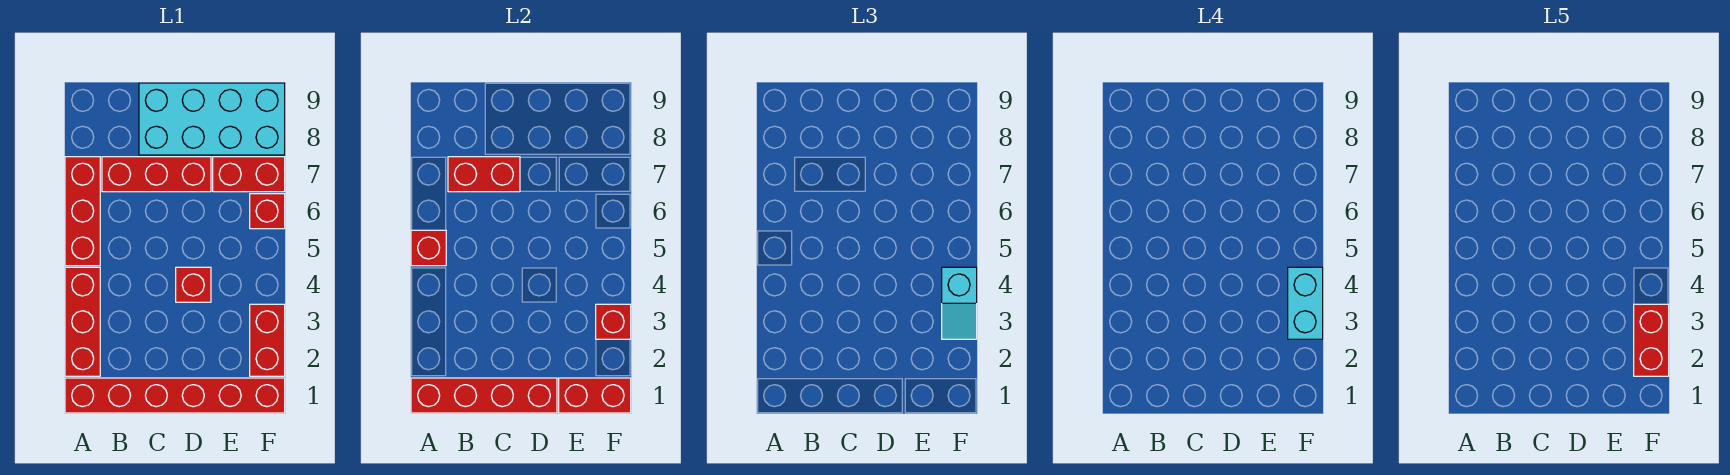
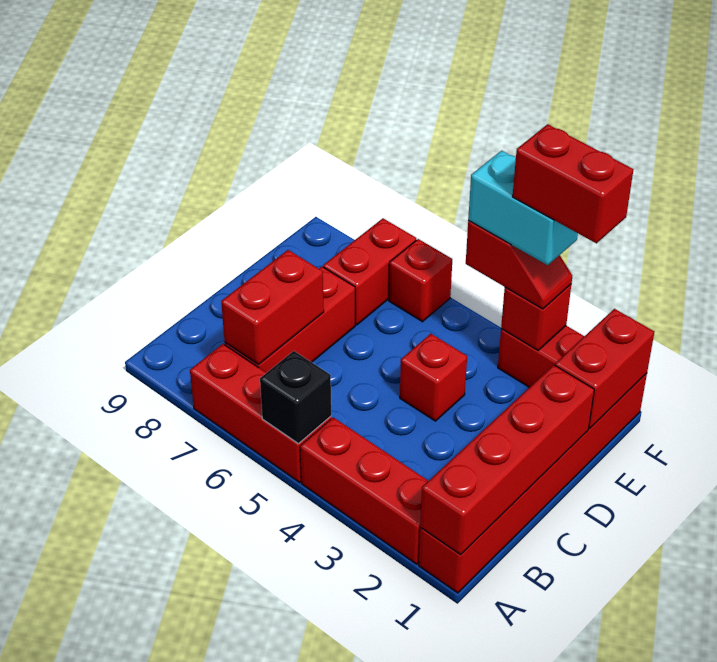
red 1x1 brick [411,230,446,266] -> black 1x1 brick [260,351,331,443]
cyan 2x4 brick [139,83,285,155] -> none
cyan 1x2 slope [942,267,977,339] -> red 1x2 slope [466,221,572,309]

